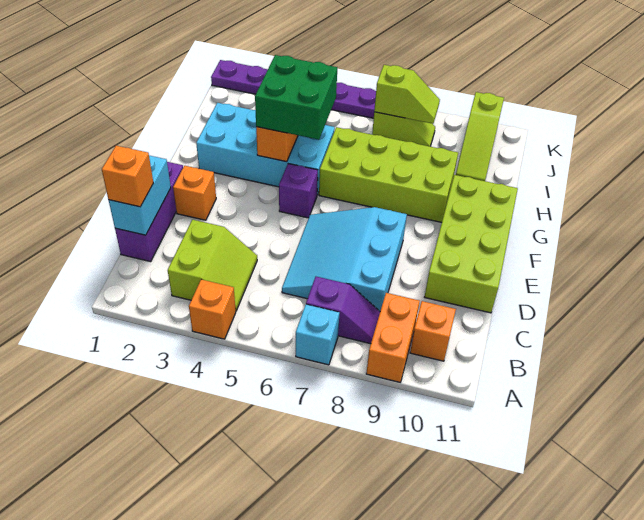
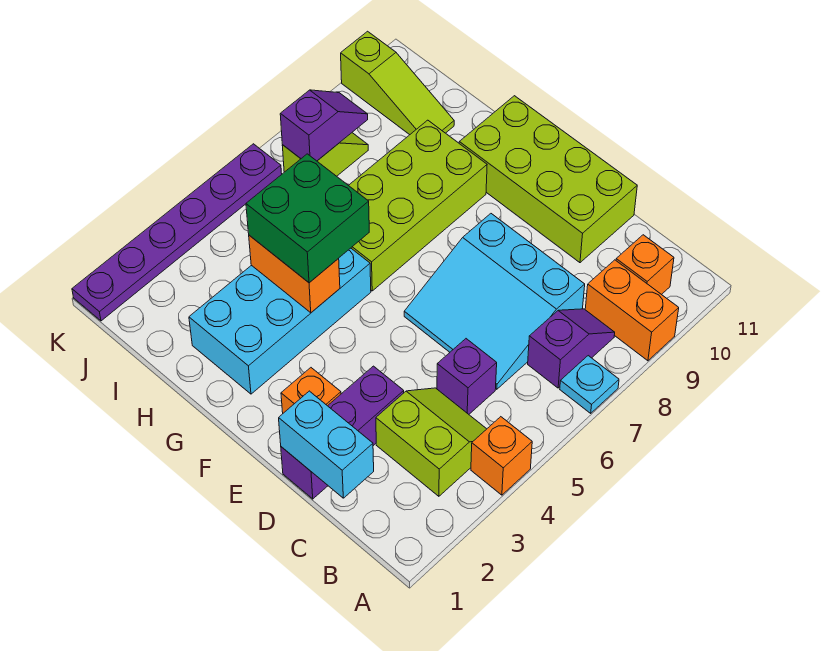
cyan 1x1 brick [296,304,339,365] -> cyan 1x1 plate [560,356,619,413]
purple 1x3 brick [115,162,183,262] -> purple 1x3 brick turned to [281,366,404,499]
orange 1x1 brick [102,146,153,207] -> none
purple 1x1 brick [279,164,318,218] -> purple 1x1 brick moved to [437,339,497,414]
lime 1x2 slope [374,65,440,124] -> purple 1x2 slope [280,90,368,161]

